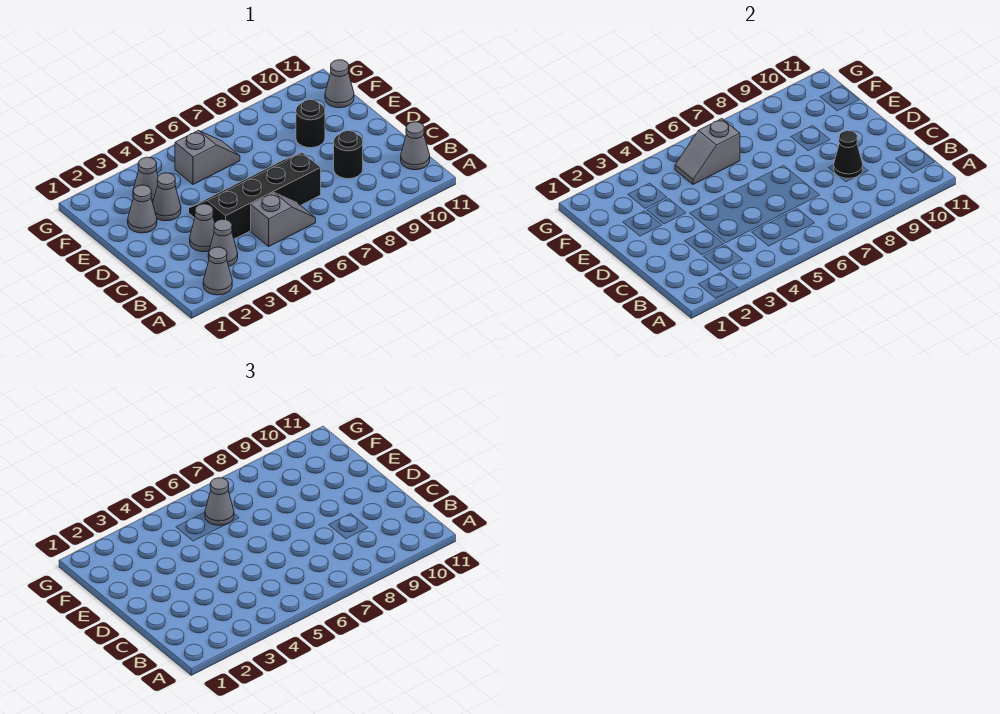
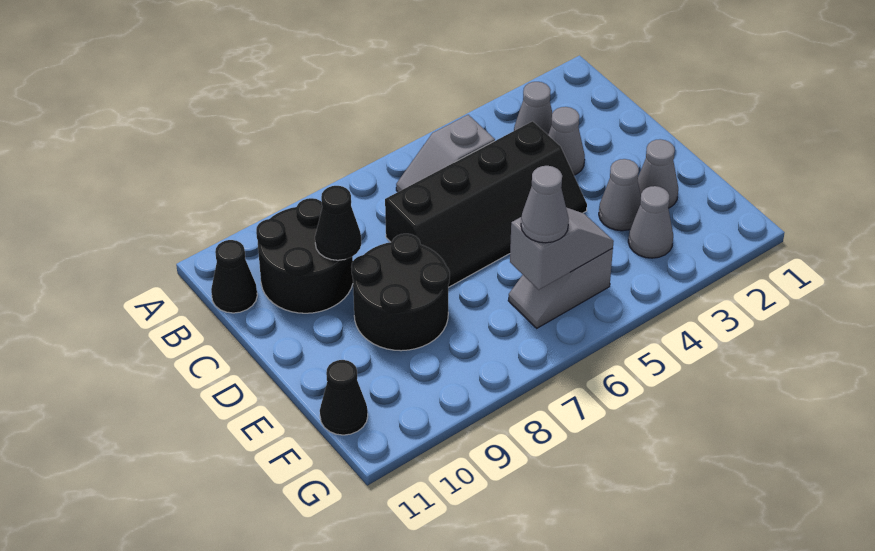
grey 1x1 cone [203,247,232,295] -> none
grey 1x1 cone [401,122,430,170] -> black 1x1 cone [211,240,257,313]
black 1x1 round brick [334,131,363,179] -> black 2x2 round brick [256,198,353,313]
black 1x1 round brick [296,100,325,148] -> black 2x2 round brick [352,234,450,351]
grey 1x1 cone [325,60,354,108] -> black 1x1 cone [320,360,368,435]

